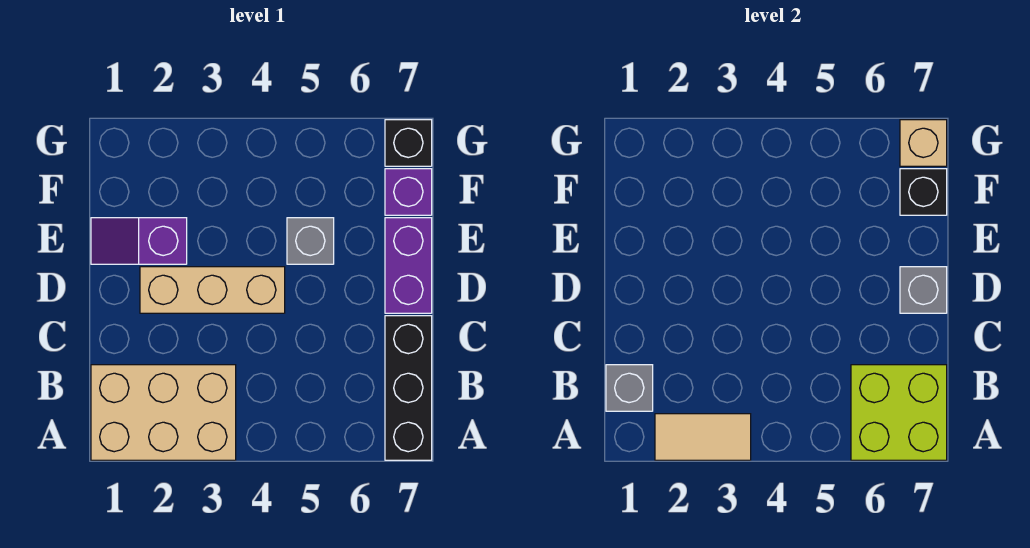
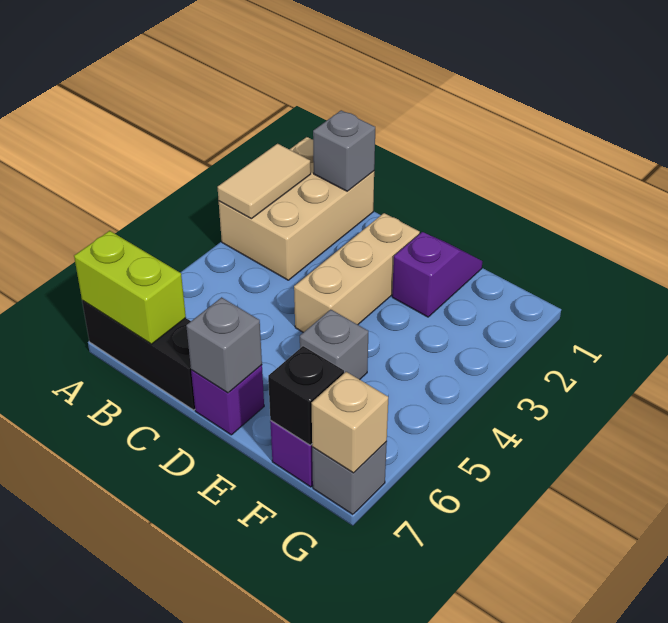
lime 2x2 brick [851,365,947,460] -> lime 1x2 brick [74,231,186,344]
purple 1x2 brick [385,218,432,313] -> purple 1x1 brick [191,365,264,435]
black 1x1 brick [385,120,432,166] -> grey 1x1 brick [312,442,387,514]

